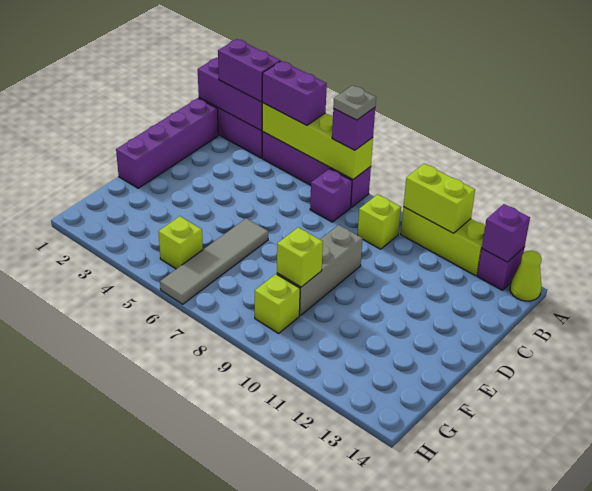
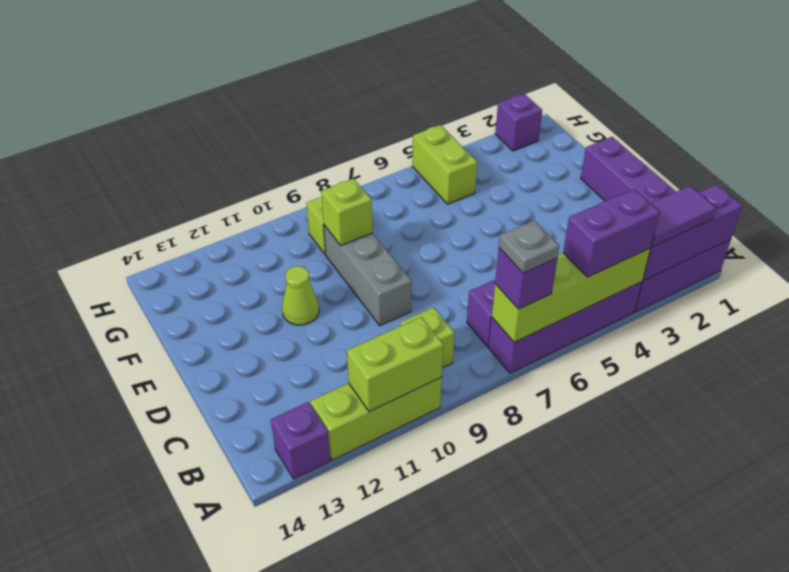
purple 1x2 brick [218,39,280,102] -> purple 1x2 tile [651,186,716,247]
purple 1x1 brick [482,204,530,262] -> purple 1x1 brick moved to [495,93,542,151]
lime 1x1 cone [510,251,542,301] -> lime 1x1 cone moved to [282,266,319,325]
grey 1x4 tile [160,218,268,304] -> none
lime 1x1 brick [159,216,203,269] -> lime 1x2 brick [412,125,477,204]

